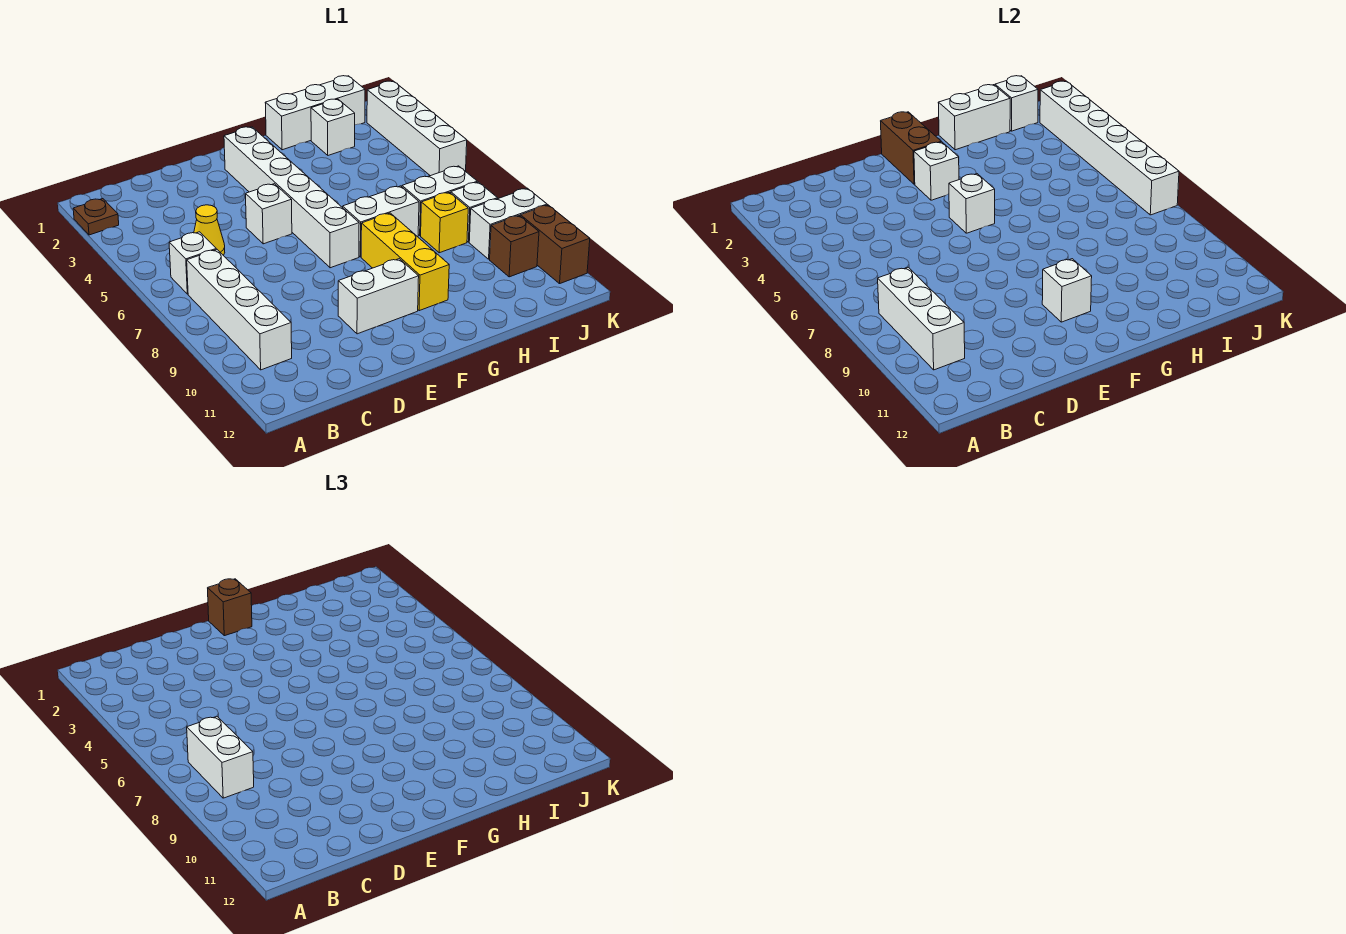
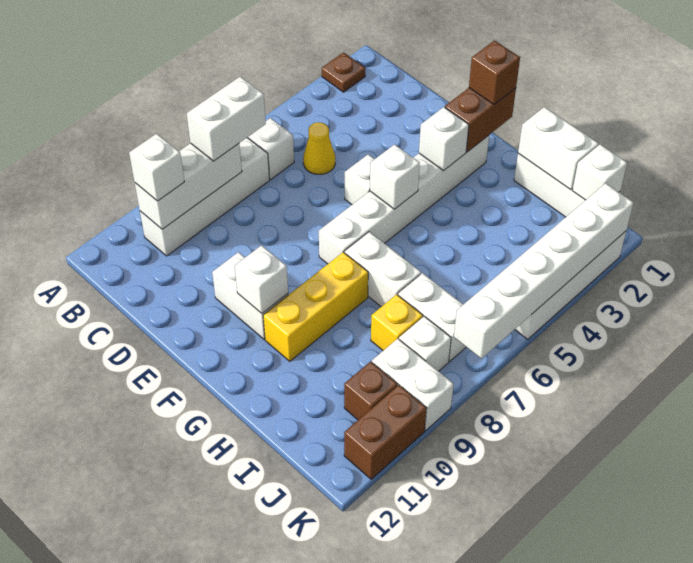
white 1x1 brick [311,99,355,155] -> white 1x1 brick moved to [129,134,184,201]

